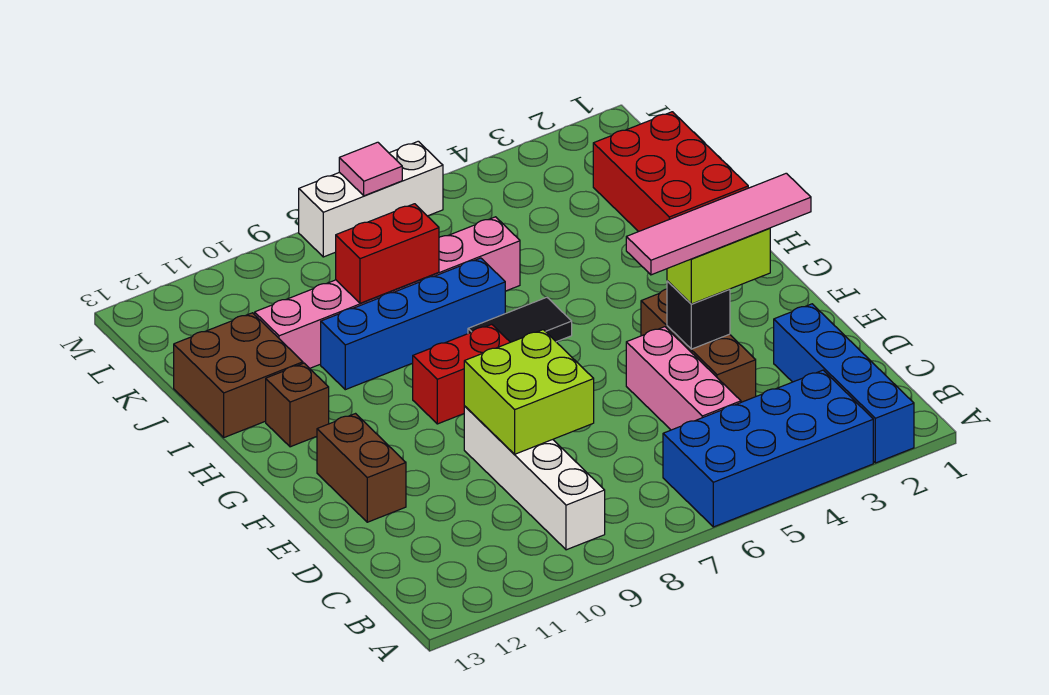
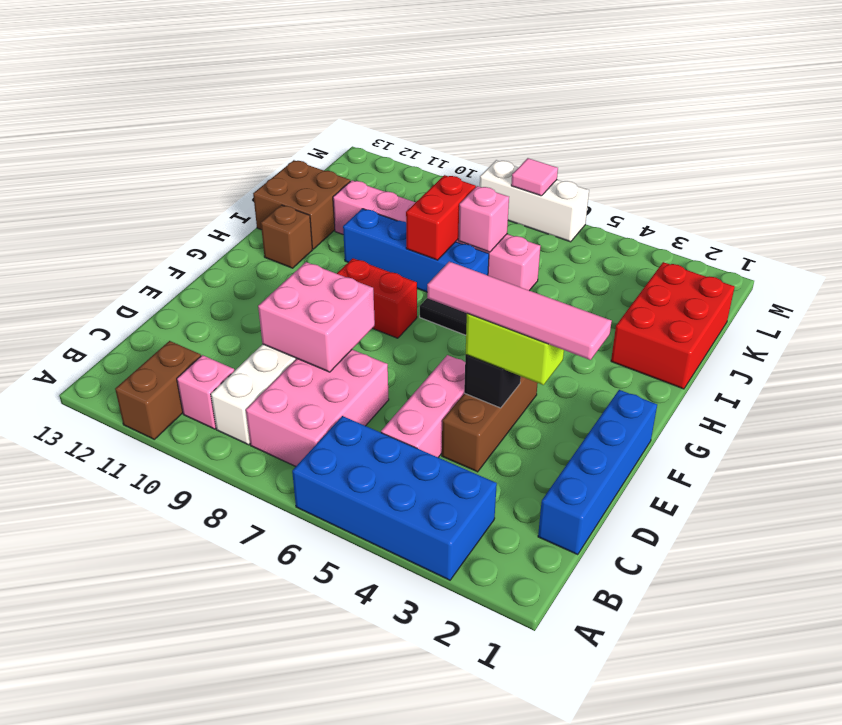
blue 1x4 brick [774,304,914,463] -> blue 1x4 brick moved to [538,390,657,555]
none -> pink 2x3 brick [246,350,389,466]
none -> pink 1x1 brick [177,355,234,429]
lime 2x2 brick [464,330,594,454] -> pink 2x2 brick [258,262,375,372]
brown 1x2 brick [317,414,406,522] -> brown 1x2 brick moved to [115,341,201,439]
none -> pink 1x1 brick [458,186,509,252]
red 1x2 brick [336,204,439,303] -> red 1x2 brick turned to [406,175,476,260]

